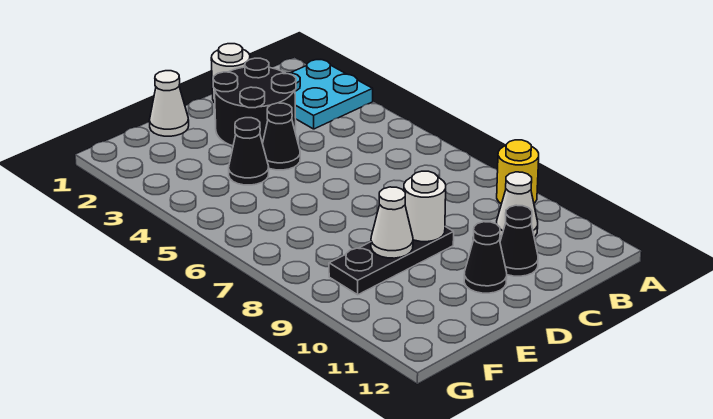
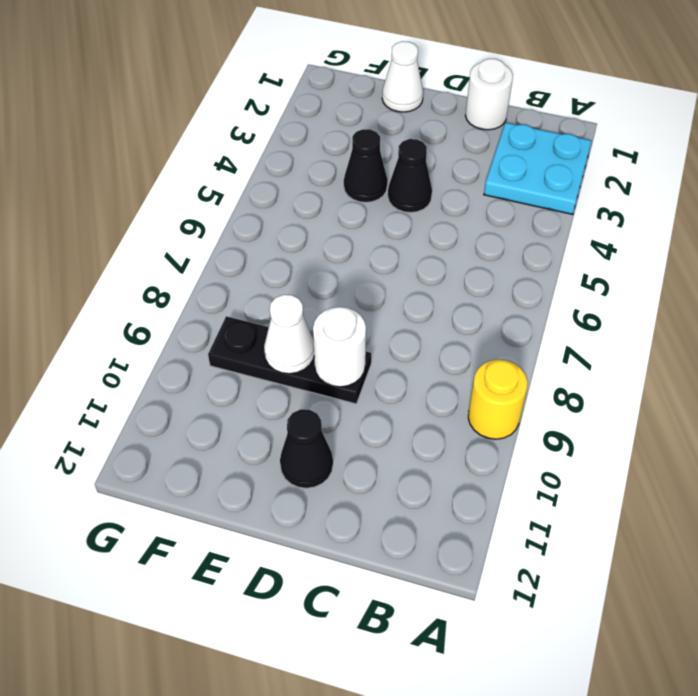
white 1x1 cone [497,172,538,237] -> none
black 2x2 round brick [213,58,296,146] -> none
black 1x1 cone [500,205,538,276] -> none

